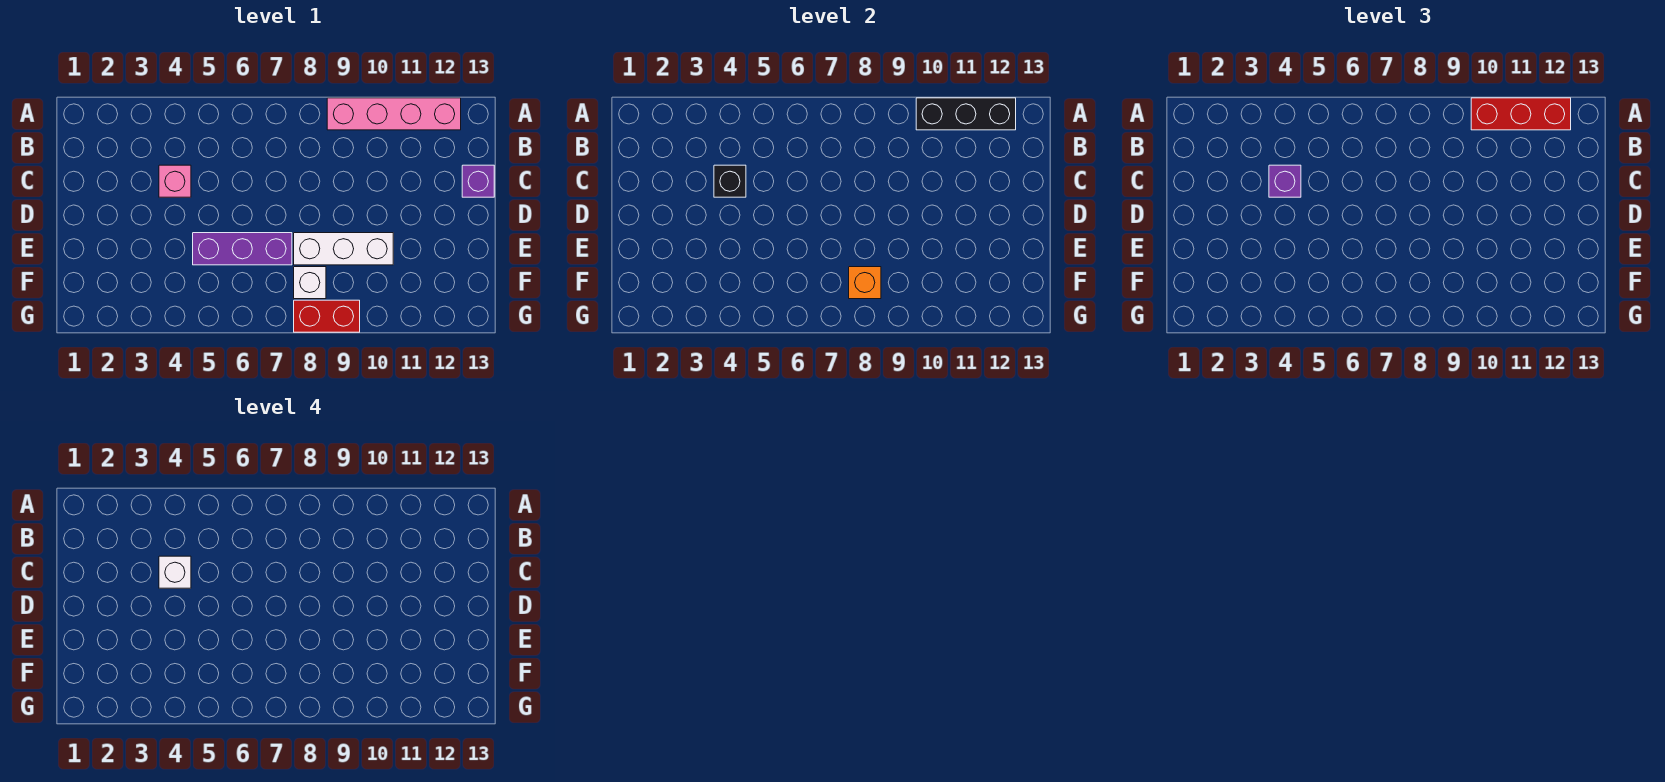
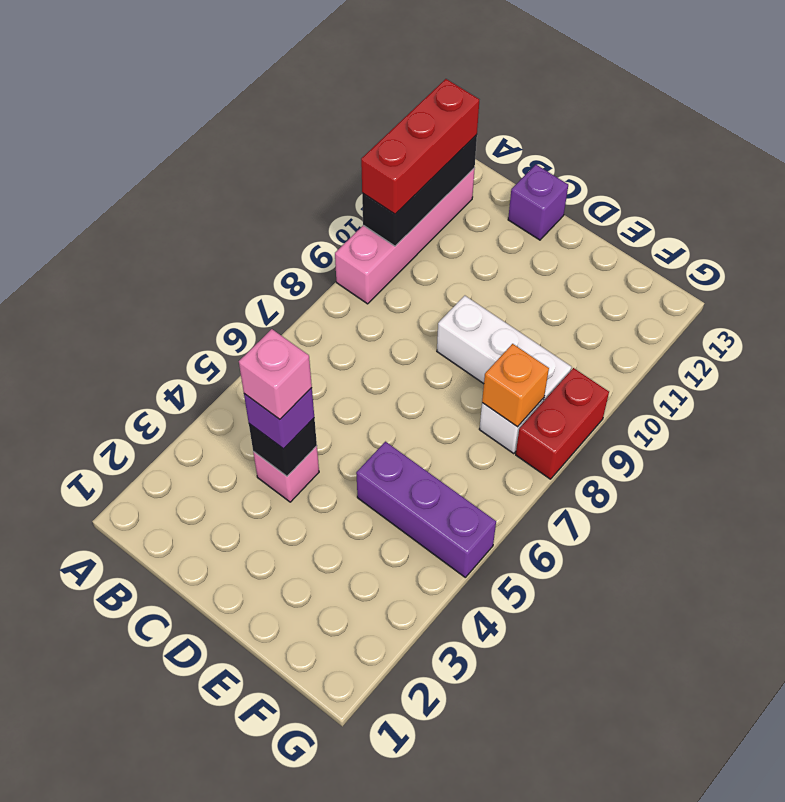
white 1x1 brick [159,556,191,588] -> pink 1x1 brick [239,329,312,419]
purple 1x3 brick [193,233,292,265] -> purple 1x3 brick turned to [356,442,496,577]
white 1x3 brick [294,233,393,265] -> white 1x3 brick turned to [437,296,571,400]

